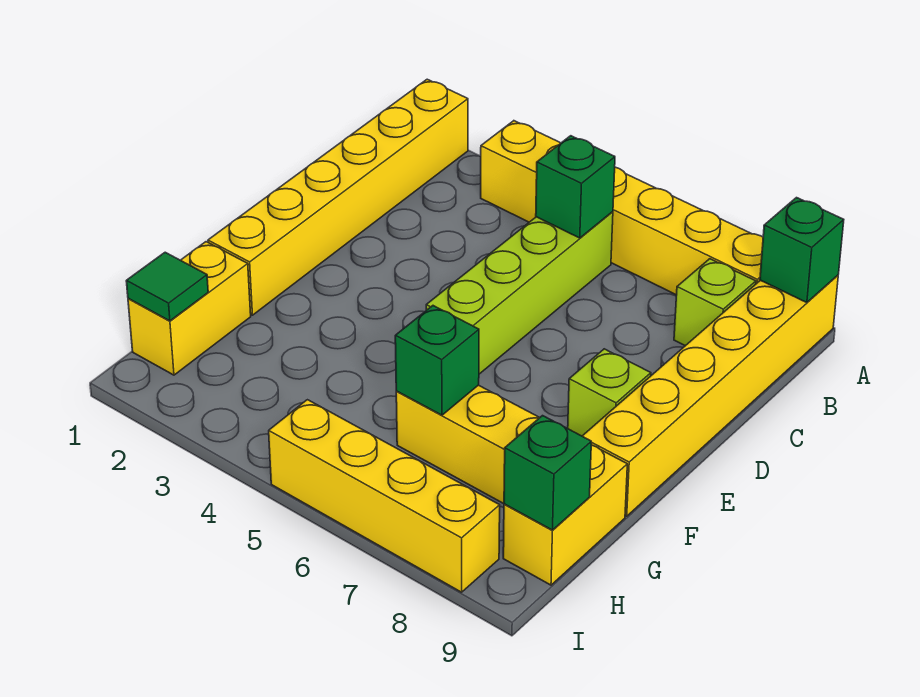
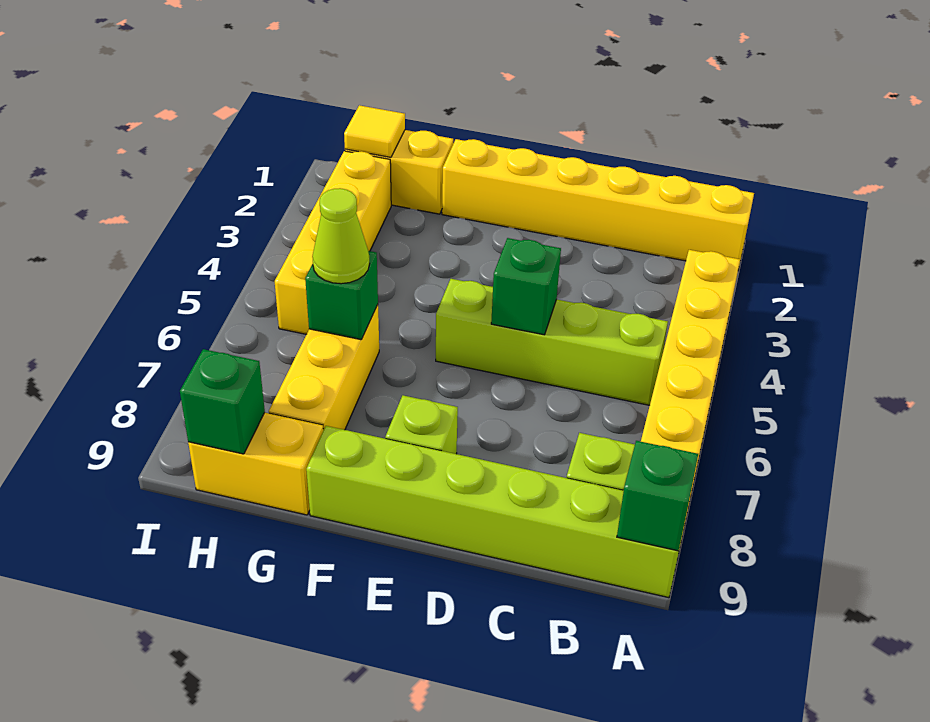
yellow 1x6 brick [583,275,838,516] -> lime 1x6 brick [306,426,684,598]
green 1x1 brick [536,136,615,238] -> green 1x1 brick moved to [491,238,561,335]
none -> lime 1x1 cone [312,188,370,284]
green 1x1 tile [126,252,208,321] -> yellow 1x1 tile [344,105,405,157]
yellow 1x4 brick [269,400,500,592] -> yellow 1x4 brick moved to [275,151,391,334]

